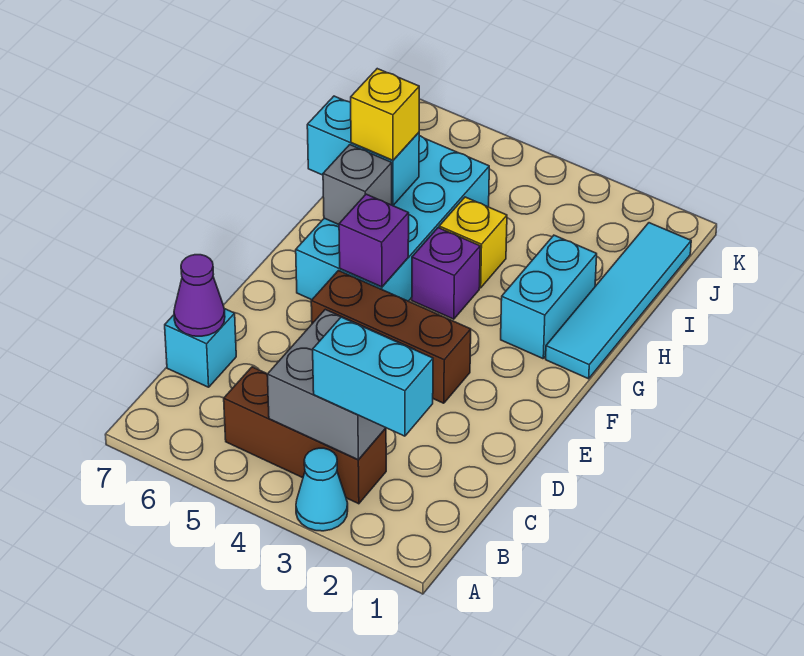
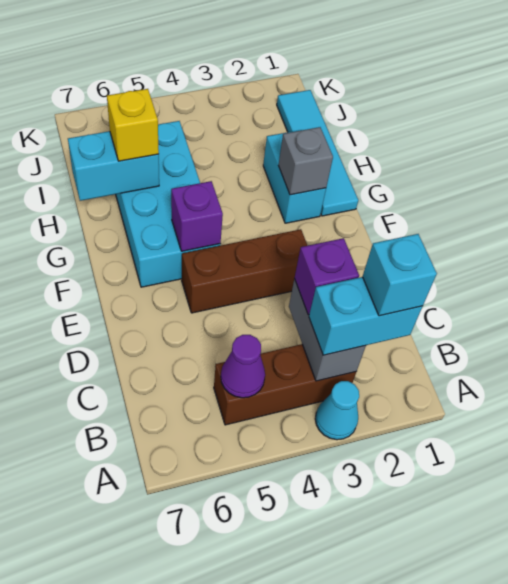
grey 2x2 brick [267,309,415,459] -> grey 1x2 brick [289,279,366,381]
cyan 1x1 brick [165,309,236,387] -> cyan 1x1 brick moved to [363,234,437,316]
purple 1x1 cone [174,255,225,336] -> purple 1x1 cone moved to [221,335,265,398]
purple 1x1 brick [412,228,480,319] -> purple 1x1 brick moved to [294,238,359,315]
grey 1x1 brick [323,145,392,224] -> grey 1x1 brick moved to [278,127,333,195]
yellow 1x1 brick [439,197,507,288] -> none

